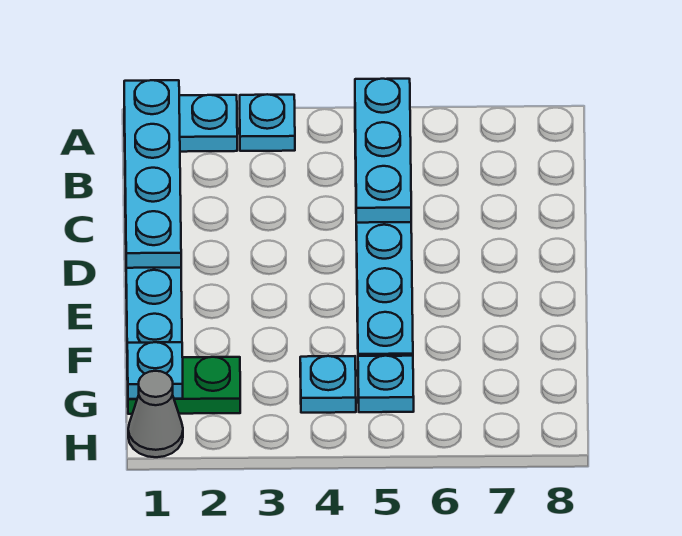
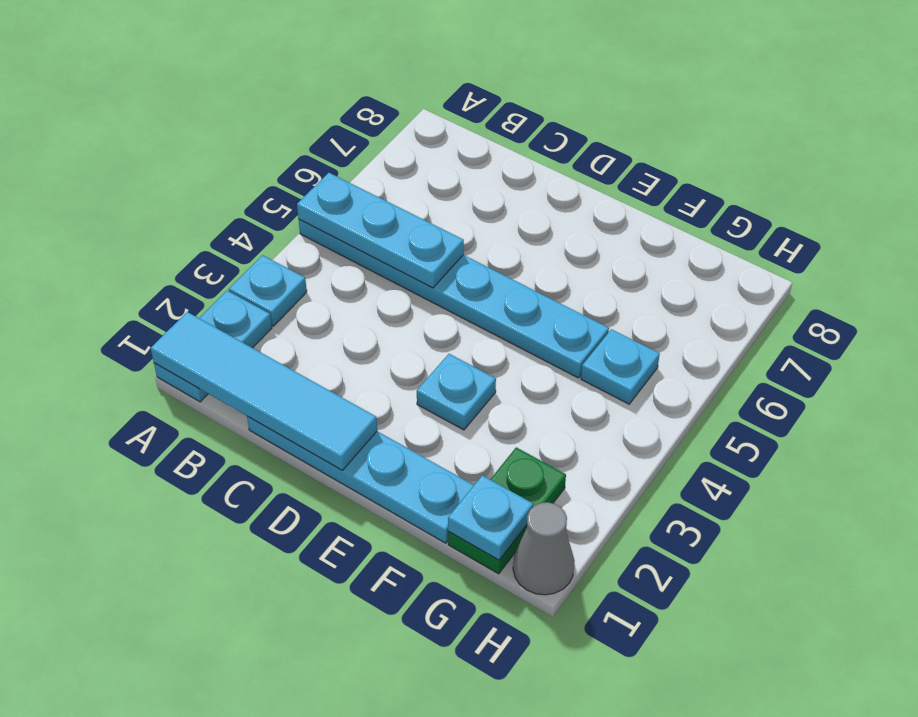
cyan 1x4 plate [124,80,181,268] -> cyan 1x4 tile [151,312,377,470]
cyan 1x1 plate [300,356,356,413] -> cyan 1x1 plate moved to [417,354,496,430]

